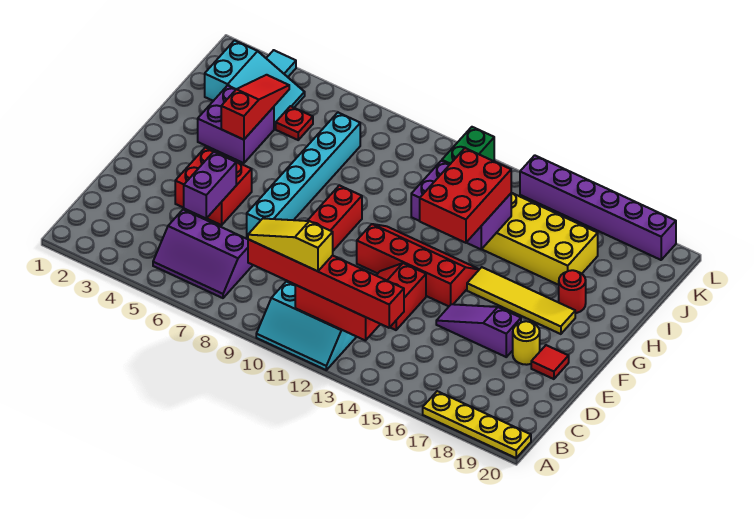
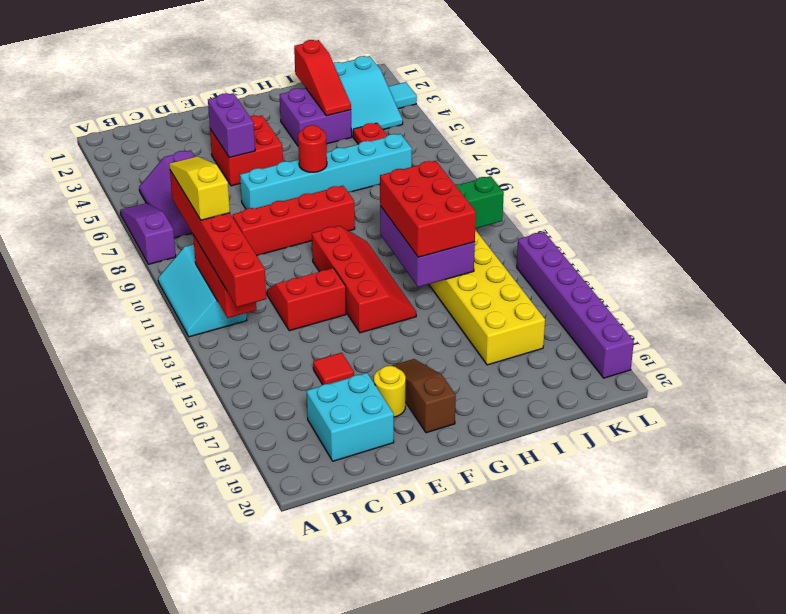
yellow 1x4 plate [423,391,531,458] -> none
none -> cyan 2x2 brick [307,373,394,461]
purple 1x2 brick [184,152,236,219] -> purple 1x2 brick turned to [208,93,255,158]
purple 1x3 slope [436,304,521,357] -> purple 1x3 slope moved to [120,203,176,264]
red 1x1 tile [531,345,569,379] -> red 1x1 tile moved to [313,353,354,385]
none -> brown 1x3 slope [392,359,456,433]
red 2x3 brick [420,148,511,243] -> red 2x3 brick turned to [380,161,476,257]
yellow 1x4 tile [467,267,575,334] -> none
red 1x3 slope [221,75,289,140] -> red 1x3 slope turned to [294,40,351,116]
red 1x1 round brick [559,270,586,313] -> red 1x1 round brick moved to [298,125,327,172]

